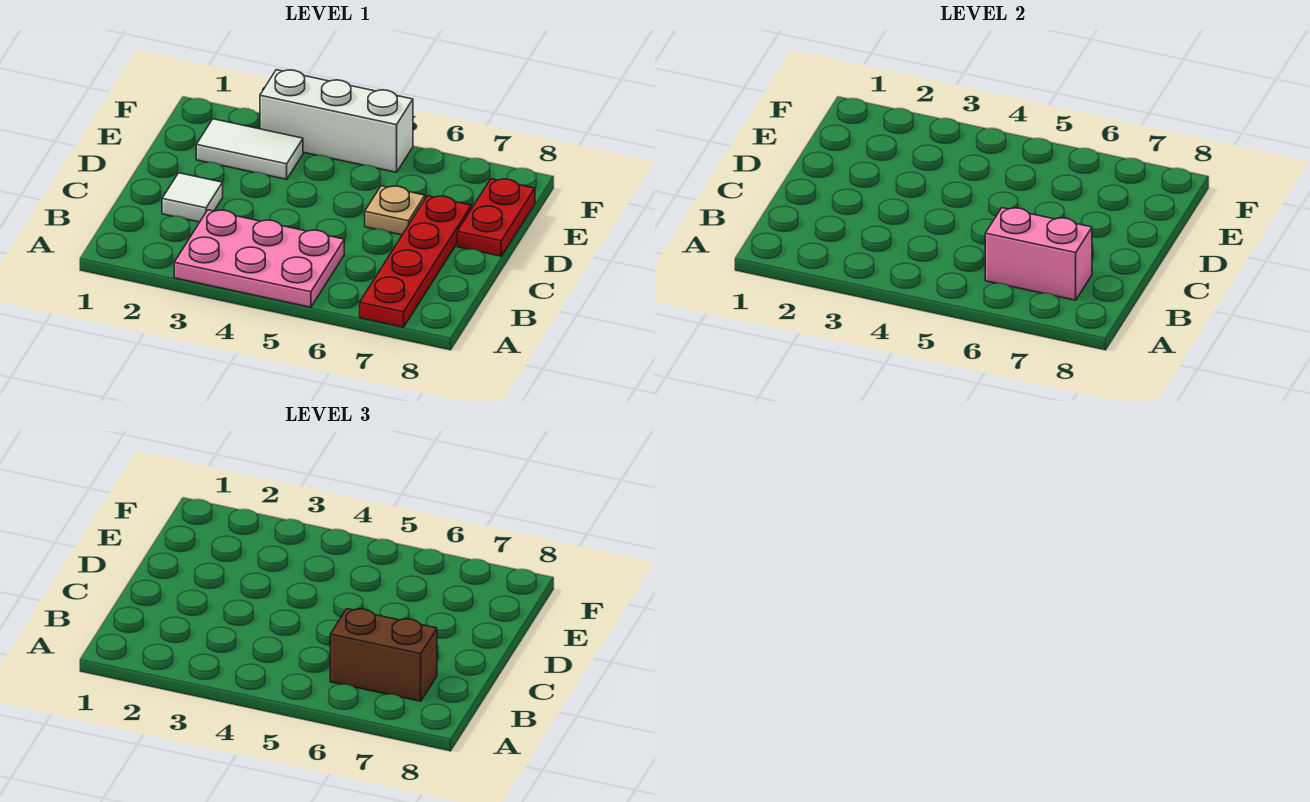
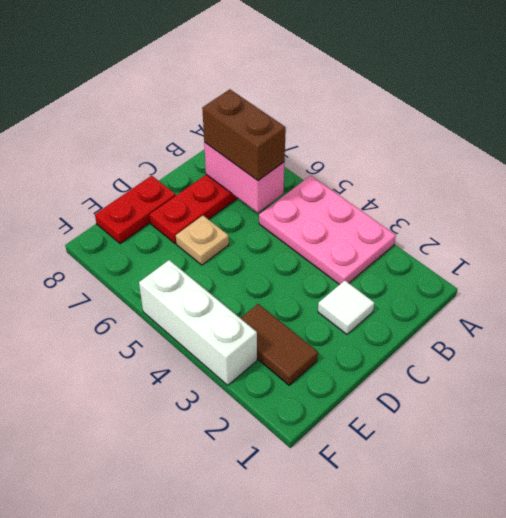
white 1x2 tile [196,119,303,179] -> brown 1x2 tile [241,304,318,385]

